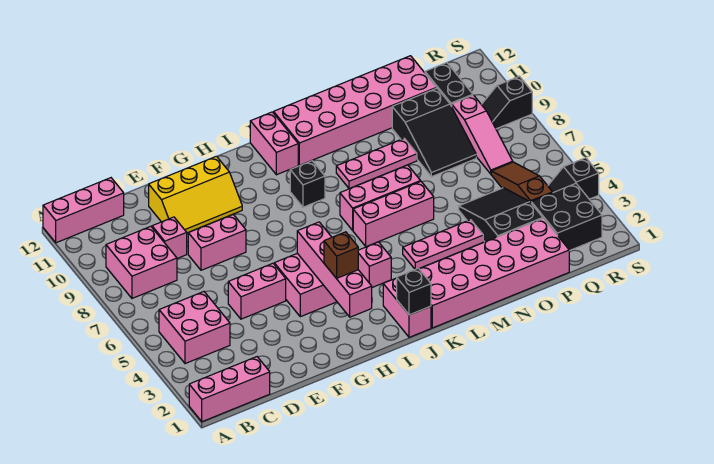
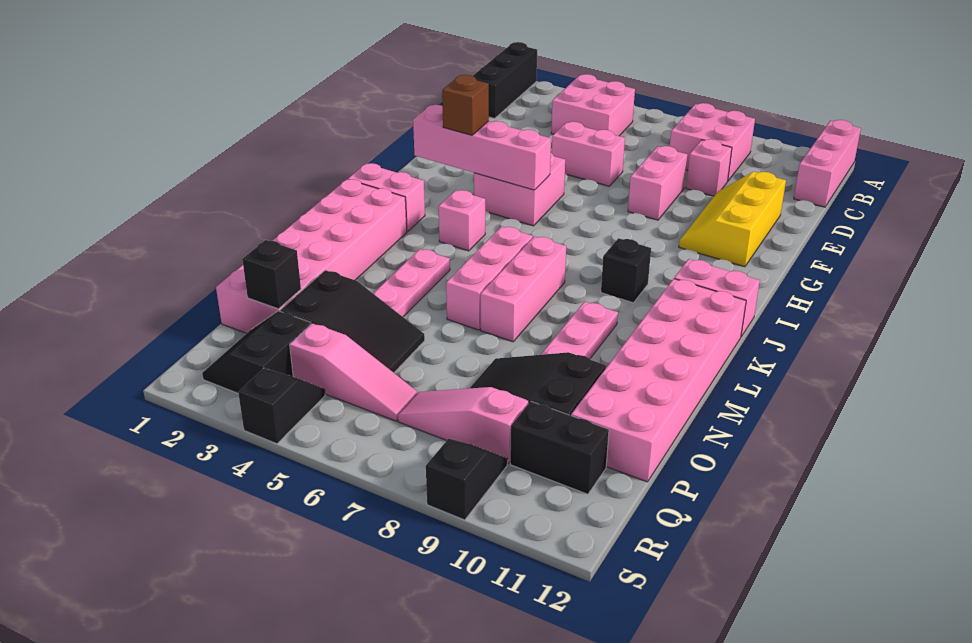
pink 1x3 brick [189,357,270,422] -> black 1x3 brick [473,42,537,118]
pink 1x2 brick [228,263,286,319] -> pink 1x2 brick turned to [552,122,625,186]
black 1x1 brick [397,268,431,315] -> black 1x1 brick moved to [242,240,301,309]
black 2x2 brick [531,184,602,251] -> black 2x2 slope [202,311,311,393]
brown 1x3 slope [491,162,553,202] -> pink 1x3 slope [290,323,417,421]

